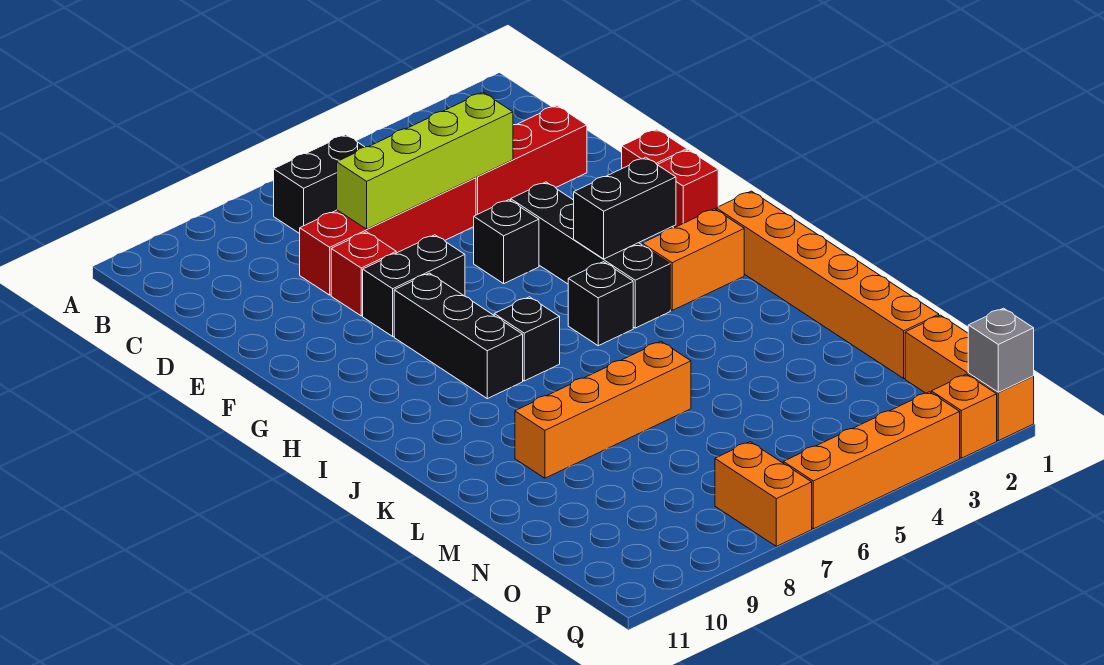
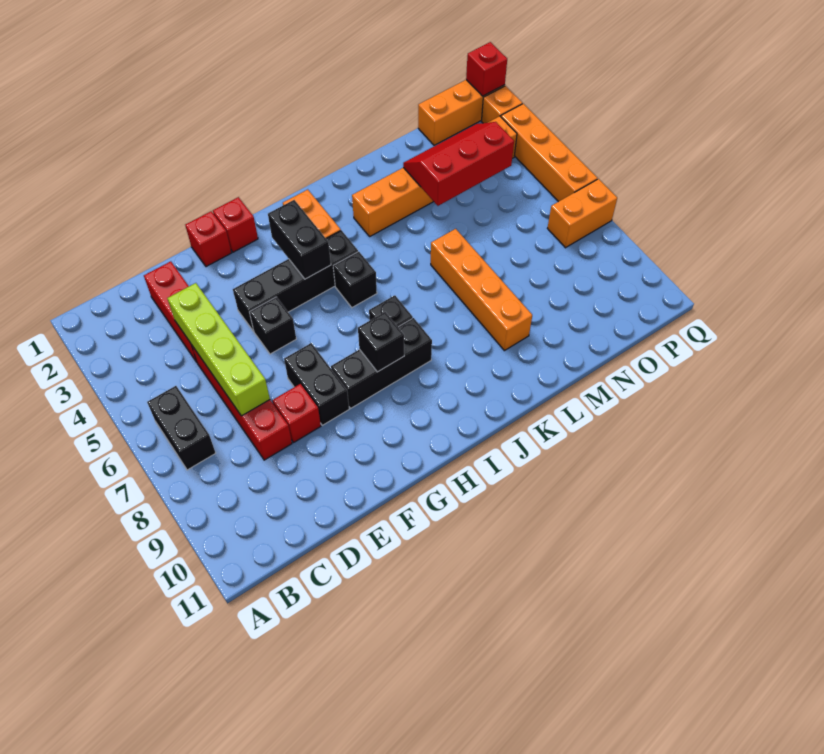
none -> black 1x1 brick [358,312,404,372]
orange 1x6 brick [716,191,939,378] -> orange 1x6 brick moved to [352,116,517,236]
none -> red 2x3 slope [403,122,514,206]
grey 1x1 brick [968,308,1034,392] -> red 1x1 brick [466,42,507,96]

